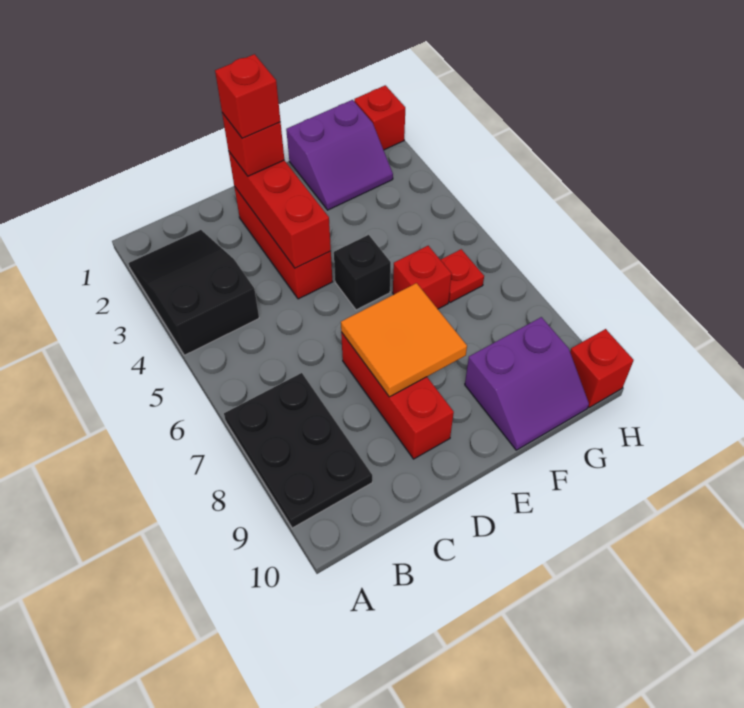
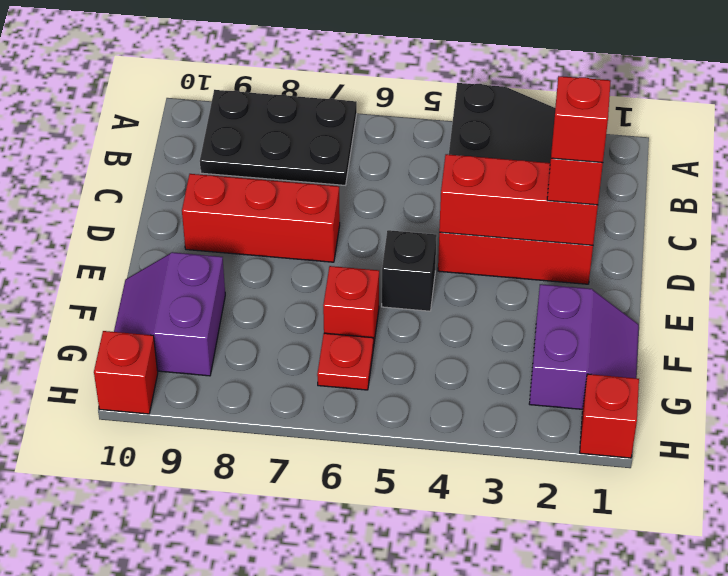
orange 2x2 tile [341,283,467,397] -> none
purple 2x2 slope [286,100,393,210] -> purple 2x2 slope turned to [529,284,639,409]

